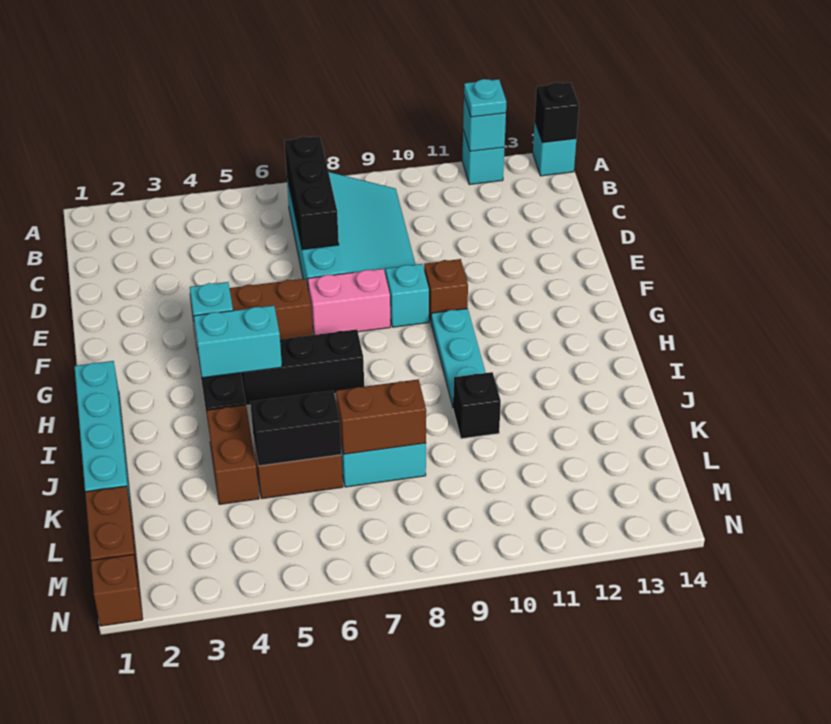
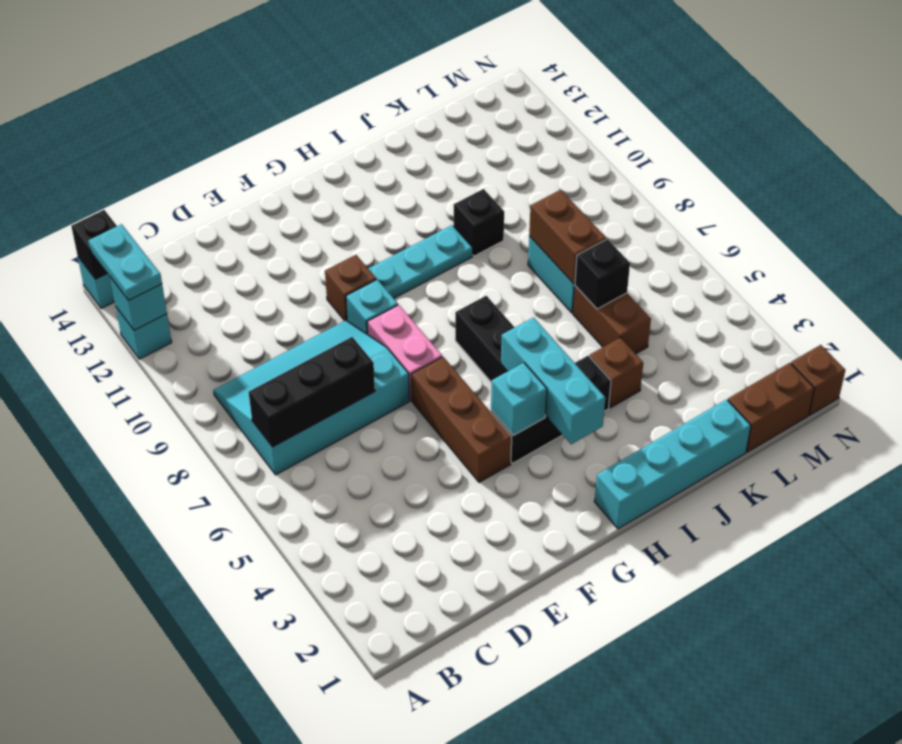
cyan 1x1 plate [464,79,506,117] -> cyan 1x2 plate [88,224,162,300]
cyan 1x2 brick [194,306,282,378] -> cyan 1x3 brick [501,318,605,444]
brown 1x2 brick [206,405,259,505] -> brown 1x1 brick [590,338,643,408]
black 1x2 brick [250,391,342,466] -> black 1x1 brick [575,239,630,309]

